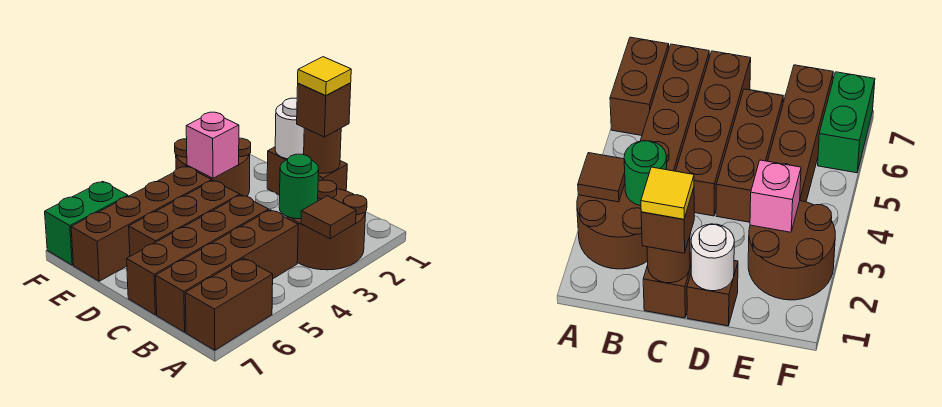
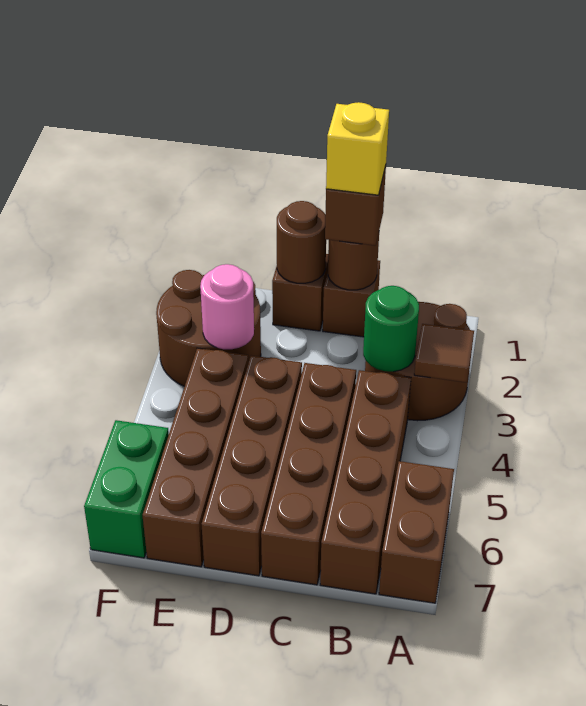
yellow 1x1 tile [298,57,351,96] -> yellow 1x1 brick [326,102,389,195]
white 1x1 round brick [275,98,304,159] -> brown 1x1 round brick [277,201,326,283]
brown 1x3 brick [129,181,240,256] -> brown 1x4 brick [201,356,302,576]
pink 1x1 brick [186,112,239,178] -> pink 1x1 round brick [200,264,254,349]

